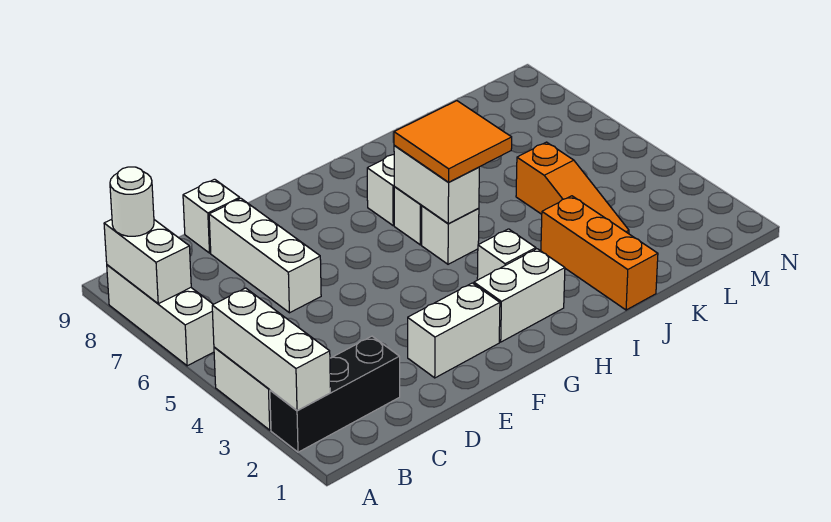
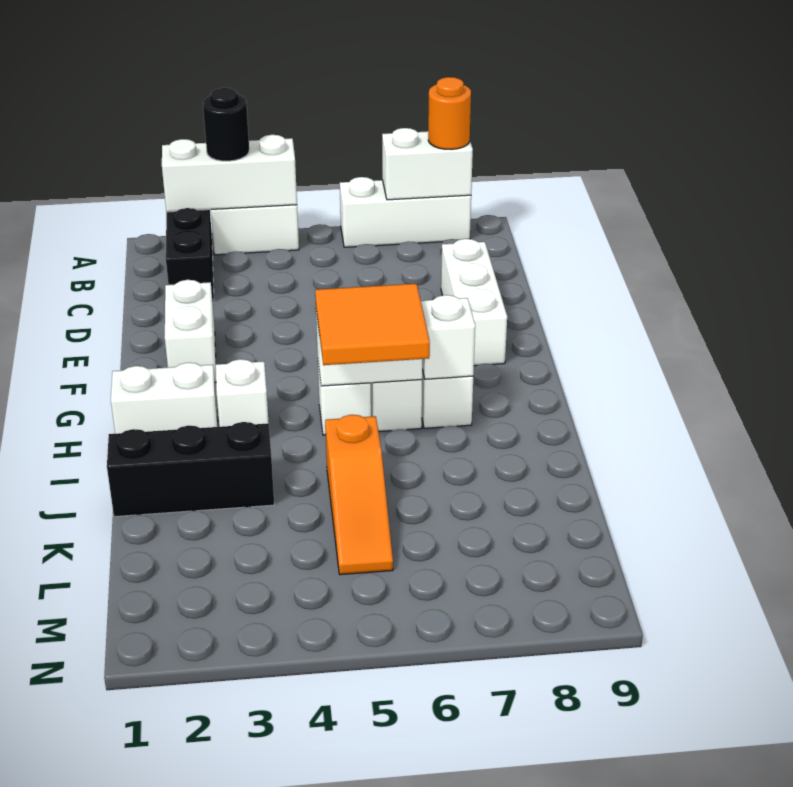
none -> black 1x1 round brick [203,88,249,161]
white 1x1 round brick [110,167,154,236] -> orange 1x1 round brick [428,77,471,149]
white 1x3 brick [209,198,321,313] -> white 1x3 brick turned to [441,239,507,366]
white 1x1 brick [183,179,240,253] -> white 1x1 brick moved to [421,295,475,379]
white 1x2 brick [474,249,565,342] -> white 1x2 brick turned to [111,363,218,434]
orange 1x3 brick [541,196,658,310] -> black 1x3 brick [107,422,274,517]
orange 1x3 slope [516,142,629,234] -> orange 1x3 slope turned to [325,415,393,575]

